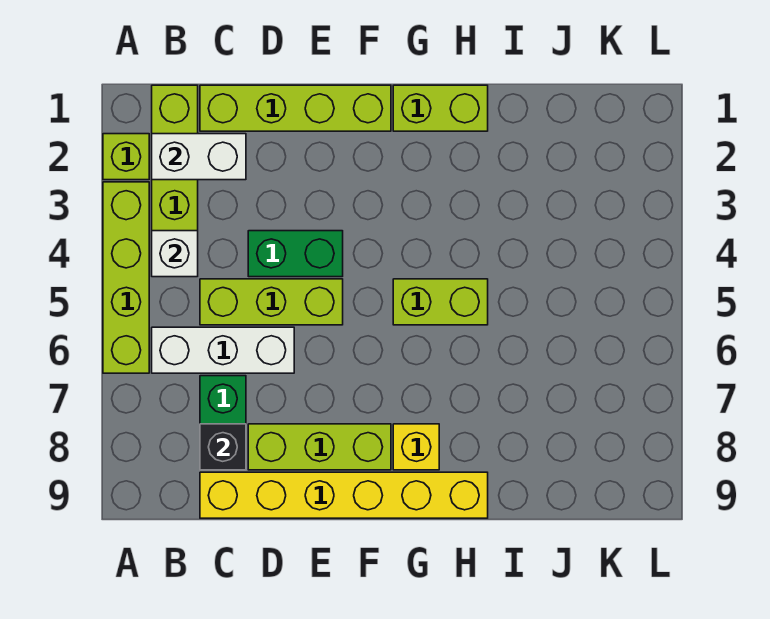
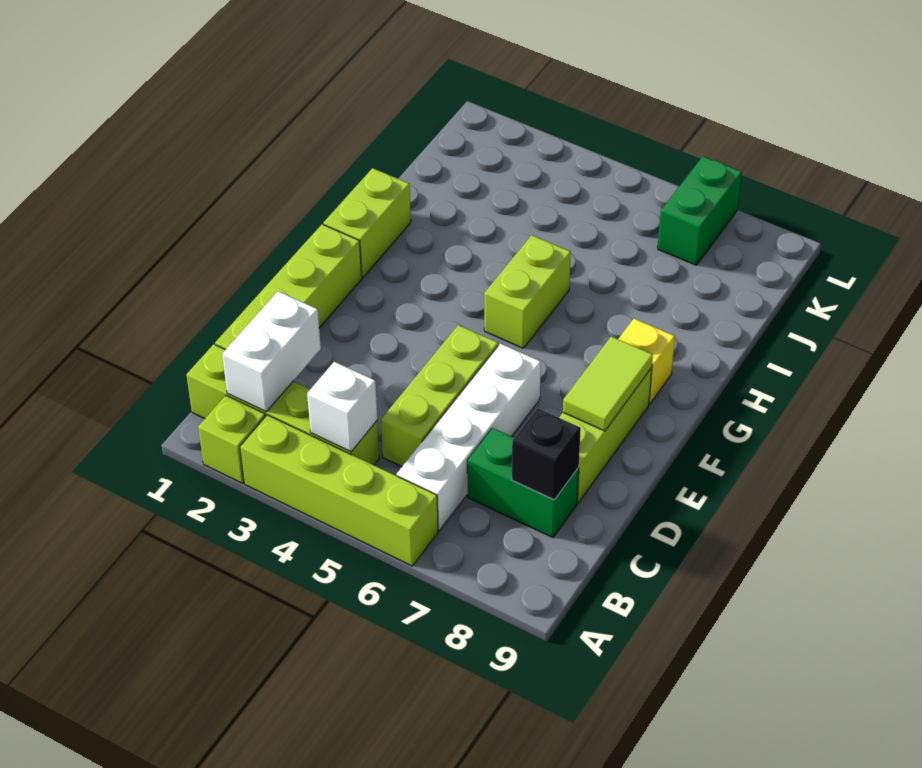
white 1x3 brick [152,327,294,373] -> white 1x4 brick [397,344,541,531]
yellow 1x6 brick [200,472,488,518] -> none
green 1x2 brick [248,231,343,277] -> green 1x2 brick moved to [658,156,742,265]
none -> lime 1x2 tile [563,336,653,431]

